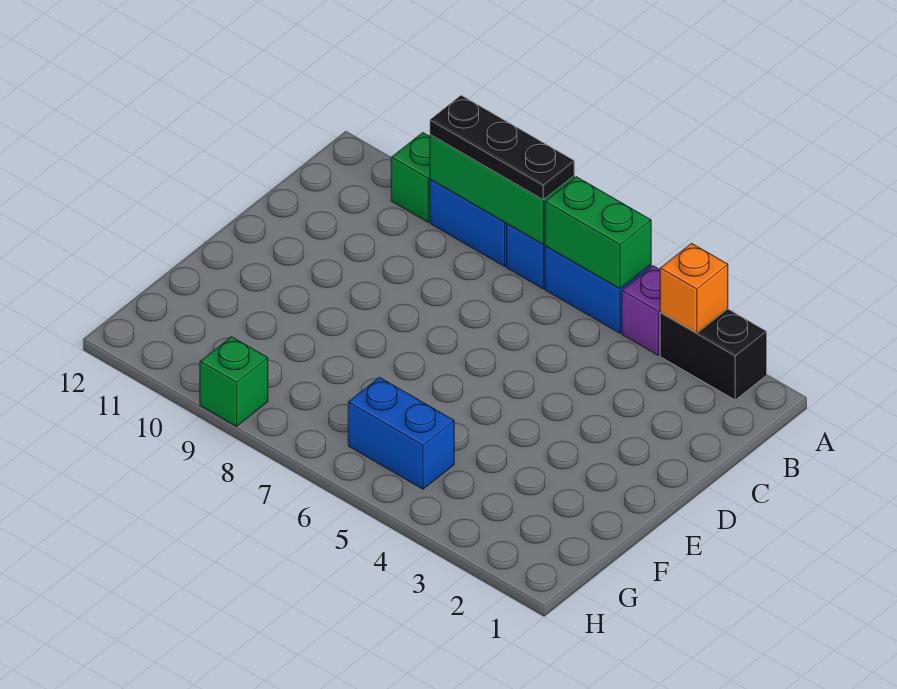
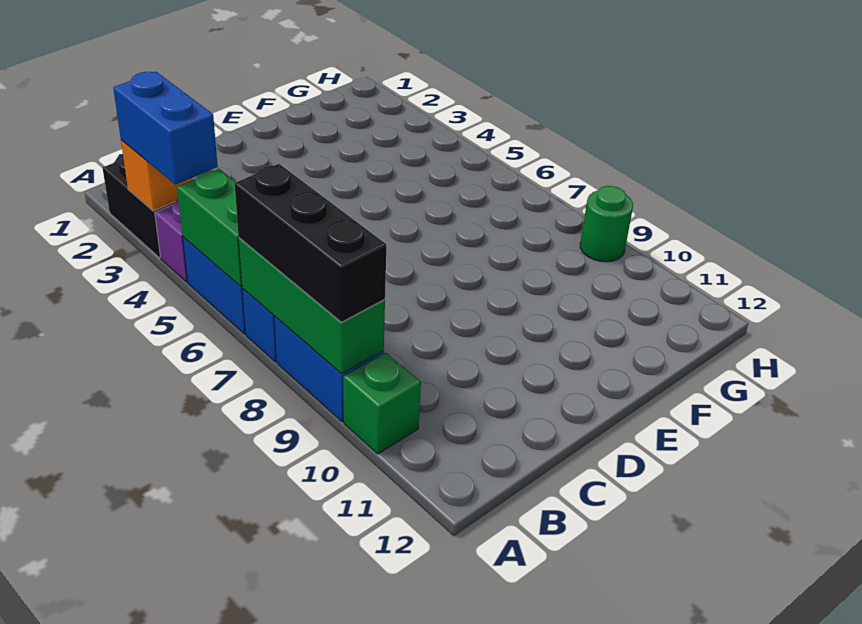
black 1x3 plate [430,95,574,200] -> black 1x3 brick [235,164,386,322]
blue 1x2 brick [348,377,454,489] -> blue 1x2 brick moved to [113,72,218,185]
green 1x1 brick [200,337,268,426] -> green 1x1 round brick [580,186,633,262]

